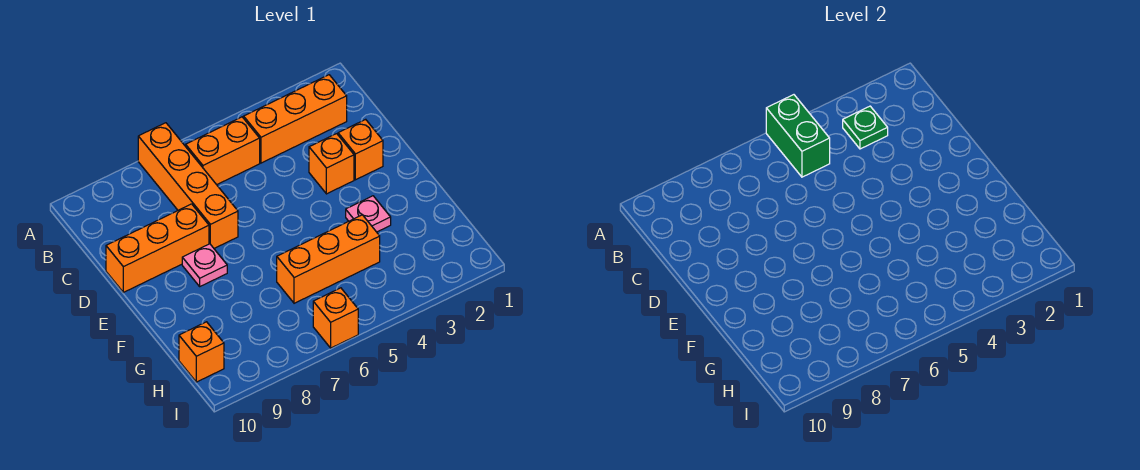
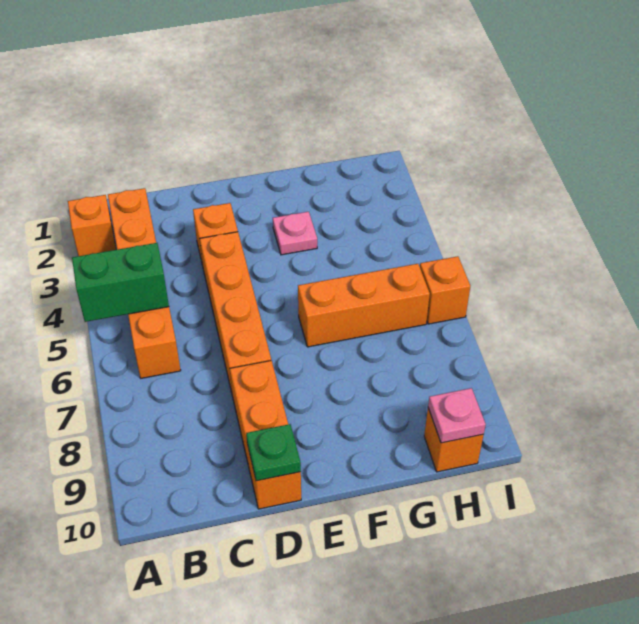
orange 1x4 brick [138,123,238,248] -> orange 1x4 brick turned to [200,232,271,396]
green 1x1 plate [843,106,888,149] -> green 1x1 plate moved to [246,424,301,481]
orange 1x1 brick [338,119,383,180] -> orange 1x1 brick moved to [68,195,116,256]
pink 1x1 plate [182,244,227,286] -> pink 1x1 plate moved to [428,388,486,443]
orange 1x3 brick [277,215,380,303] -> orange 1x3 brick turned to [298,264,430,347]

